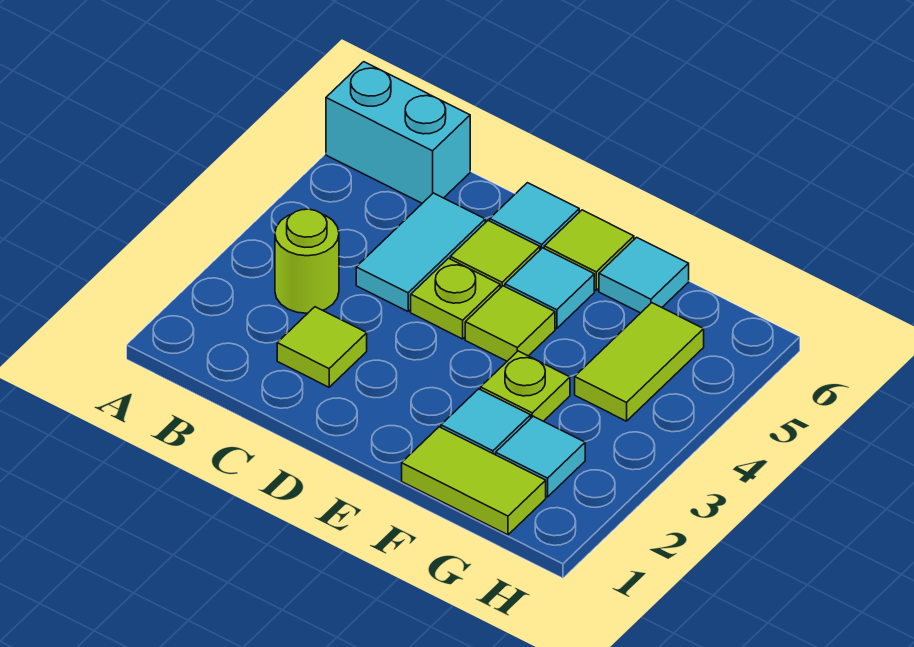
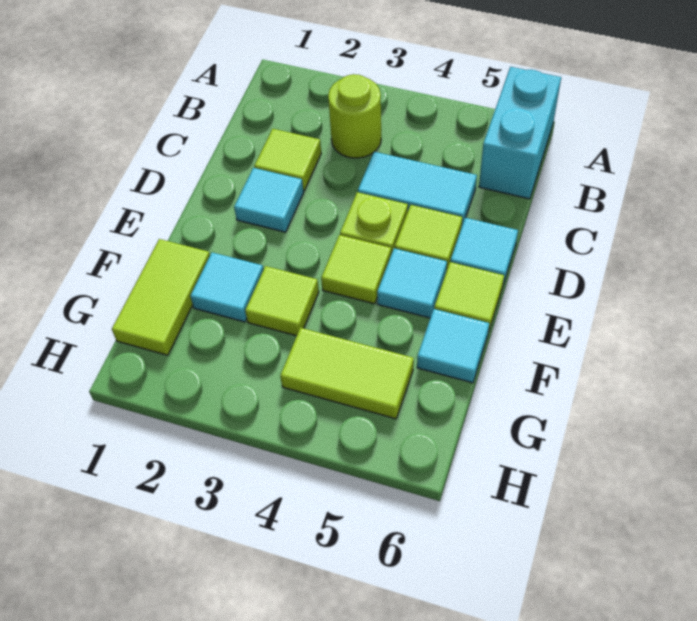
lime 1x1 plate [481,351,570,421] -> lime 1x1 tile [245,266,319,336]
cyan 1x1 tile [496,416,585,497] -> cyan 1x1 tile moved to [234,168,304,232]

